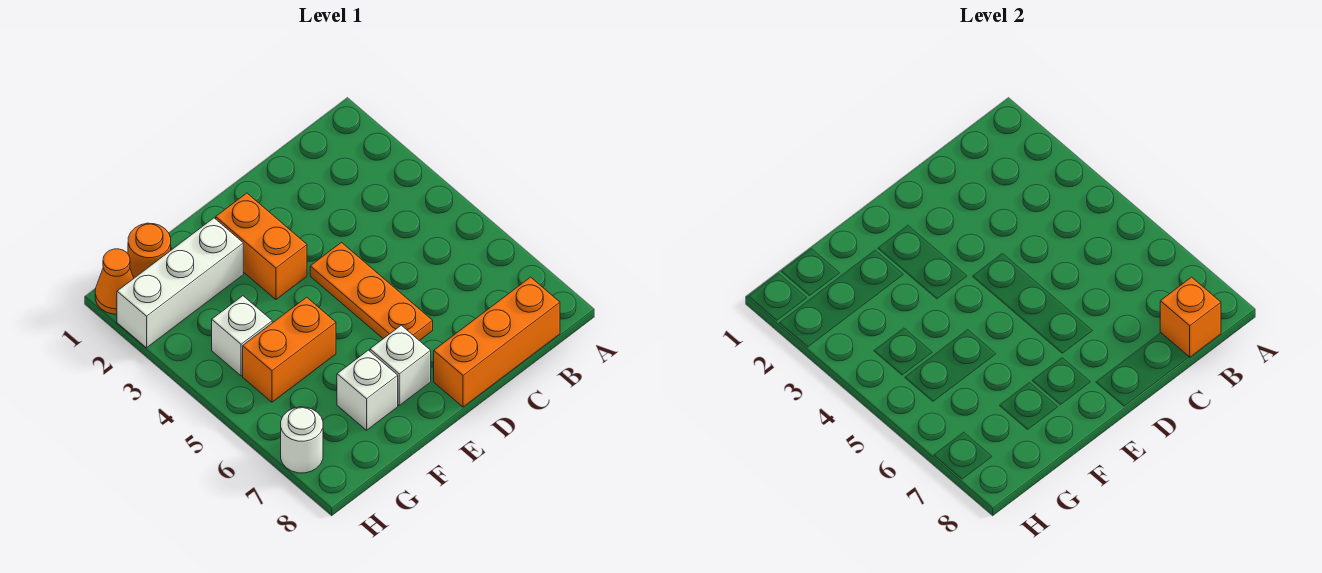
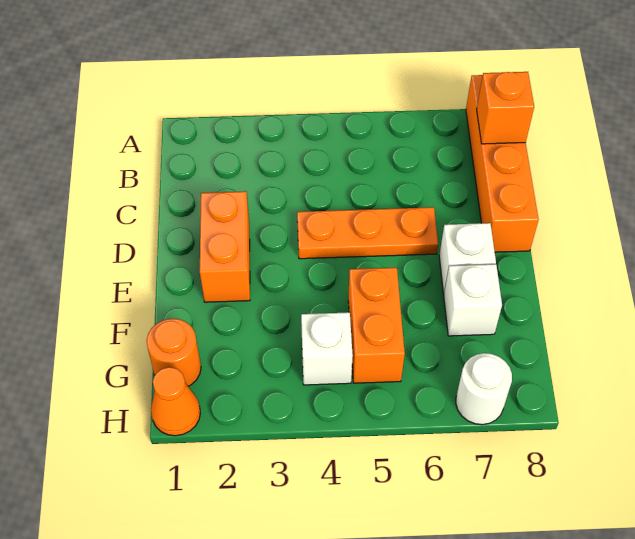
orange 1x3 brick [434,277,560,407] -> orange 1x4 brick [466,75,539,252]
orange 1x2 brick [216,193,307,300] -> orange 1x2 brick turned to [200,191,250,302]
white 1x3 brick [117,218,243,348] -> none

